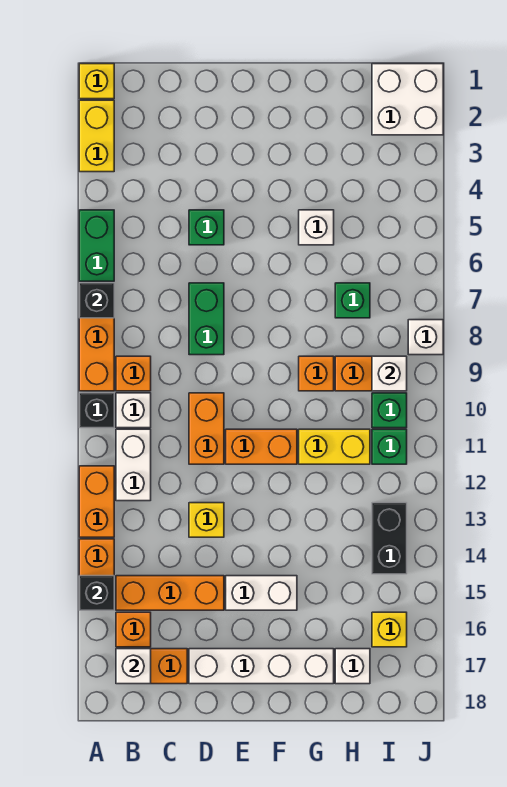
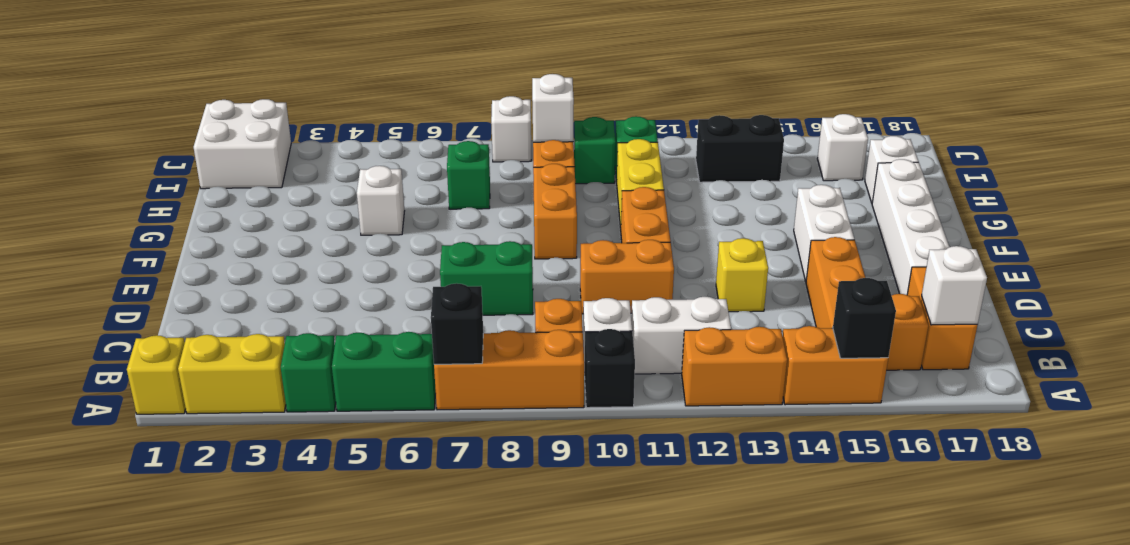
green 1x1 brick [189,210,224,245] -> green 1x1 brick moved to [281,333,336,412]
orange 1x1 brick [299,356,334,391] -> orange 1x2 brick [533,164,577,259]
yellow 1x1 brick [372,612,407,647] -> white 1x1 brick [817,114,868,181]

